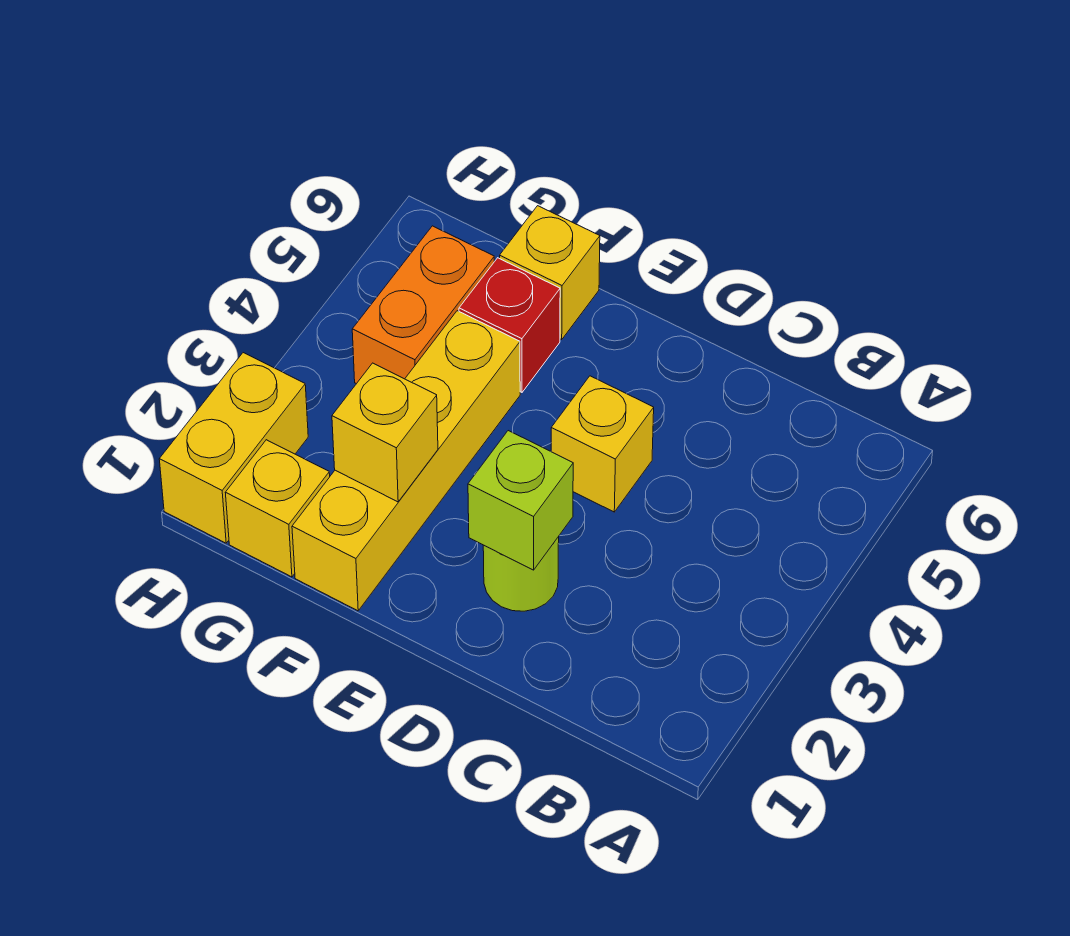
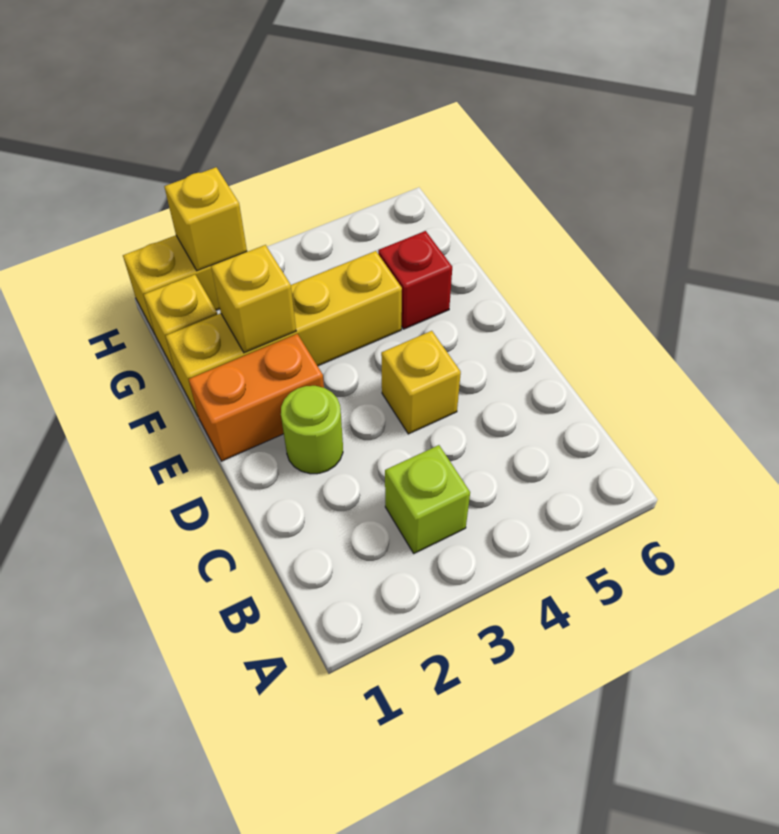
lime 1x1 brick [468,431,573,570] -> lime 1x1 brick moved to [385,445,470,553]
yellow 1x1 brick [500,206,600,340] -> yellow 1x1 brick moved to [164,167,247,271]
orange 1x2 brick [352,226,494,384] -> orange 1x2 brick moved to [189,334,324,461]

